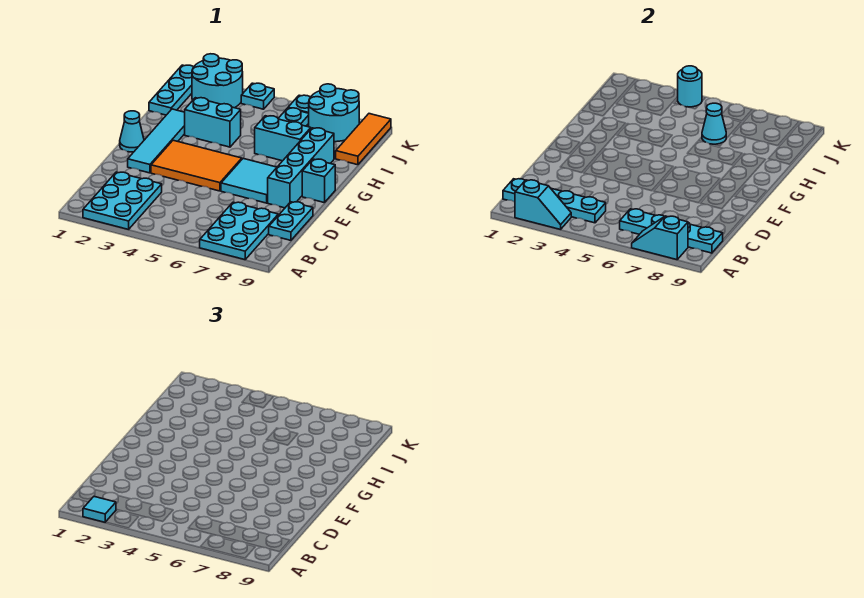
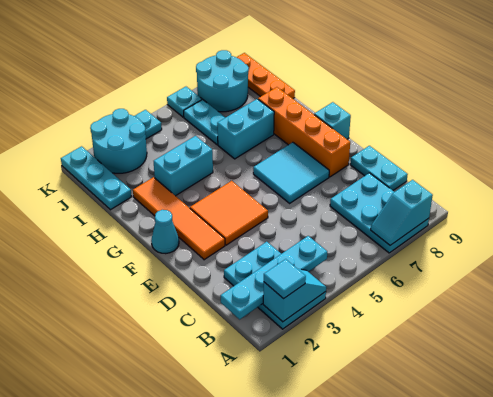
cyan 1x4 plate [620,209,723,253] -> none
cyan 1x4 tile [128,109,185,173] -> orange 1x4 tile [133,177,225,260]
orange 2x3 tile [151,140,242,191] -> orange 2x2 tile [190,181,268,245]
cyan 1x4 brick [268,128,334,208] -> orange 1x4 brick [258,87,350,177]
cyan 1x1 cone [702,103,726,145] -> none
orange 1x3 tile [336,114,391,165] -> orange 1x3 plate [237,53,295,99]
cyan 1x1 round brick [678,66,702,107] -> none

